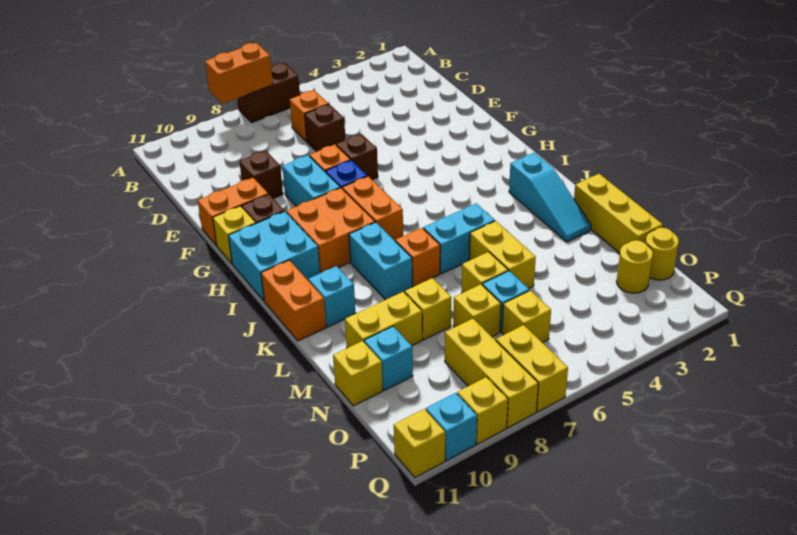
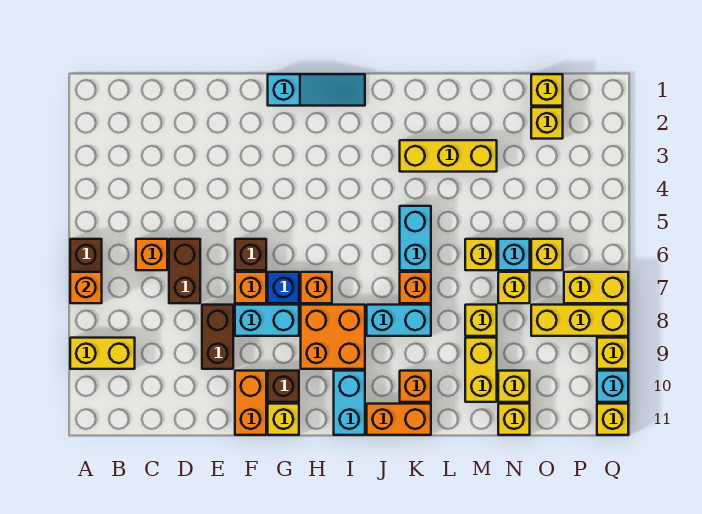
orange 1x2 brick [205,43,273,104] -> orange 1x1 brick [70,272,102,303]
brown 1x1 brick [305,104,345,152] -> brown 1x2 brick [169,239,200,303]
brown 1x1 brick [239,150,283,199] -> brown 1x2 brick [202,305,233,369]
orange 1x2 brick [342,176,403,242] -> orange 1x1 brick [301,272,332,303]
cyan 2x2 brick [228,211,320,301] -> cyan 1x2 brick [334,371,365,435]
cyan 1x3 slope [509,153,591,242] -> cyan 1x3 slope moved to [268,74,365,106]
cyan 1x1 brick [308,266,356,327] -> orange 1x1 brick [400,371,431,402]
yellow 1x3 brick [574,174,663,253] -> yellow 1x3 brick moved to [400,140,497,172]
yellow 1x2 brick [469,221,536,289] -> yellow 1x2 brick moved to [70,338,135,369]
cyan 1x1 brick [364,326,413,391] -> yellow 1x1 brick [498,371,530,402]
yellow 1x1 round brick [646,228,679,280] -> yellow 1x1 brick [531,74,563,106]
yellow 1x1 round brick [616,240,653,293] -> yellow 1x1 brick [531,107,563,139]

